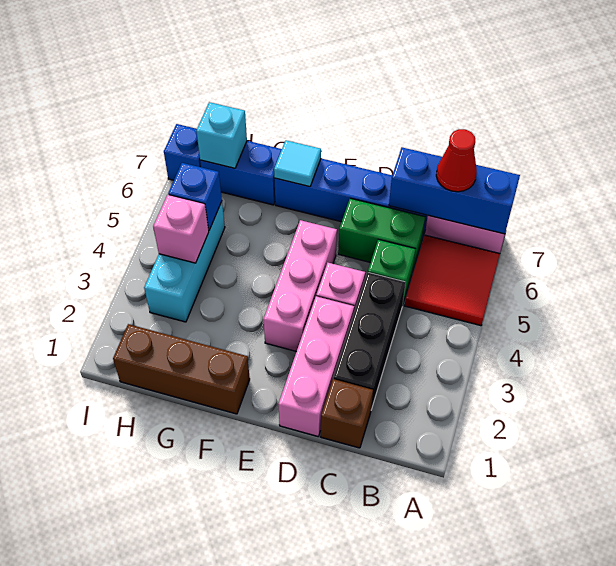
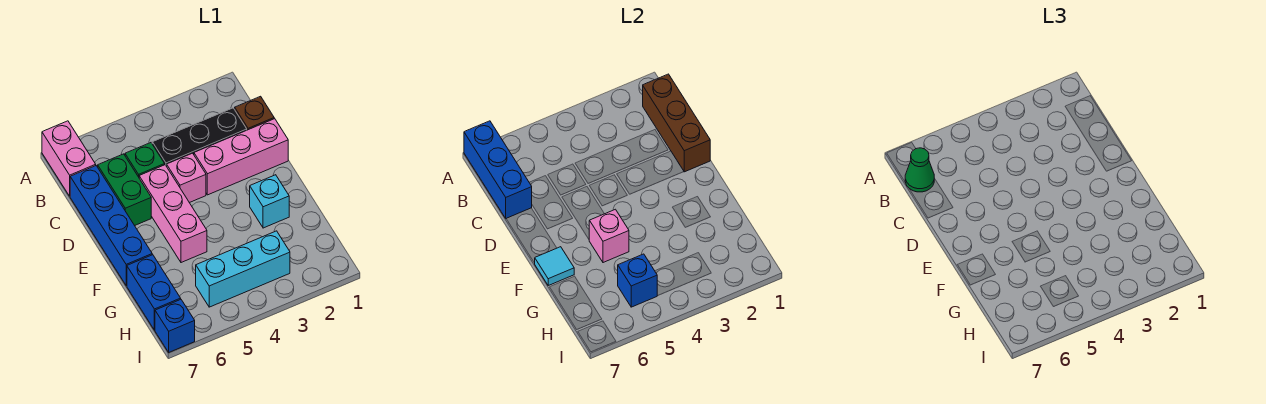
red 2x2 tile [405,235,500,326] -> none
red 1x1 cone [436,129,477,192] -> green 1x1 cone [905,148,934,192]
pink 1x3 brick [264,220,337,351] -> pink 1x3 brick turned to [139,165,207,263]
brown 1x3 brick [113,324,250,414] -> brown 1x3 brick moved to [643,74,710,172]
pink 1x1 brick [153,195,209,263] -> pink 1x1 brick moved to [589,209,629,263]
cyan 1x1 brick [196,102,247,168] -> cyan 1x1 brick moved to [250,175,289,228]

